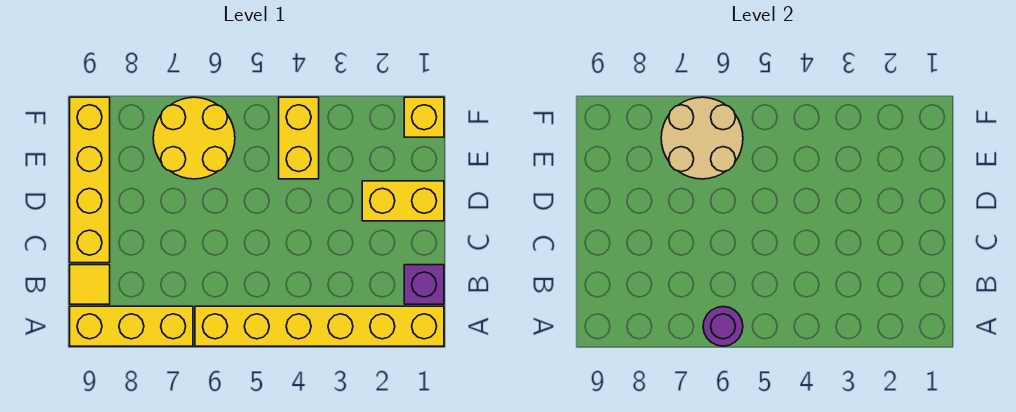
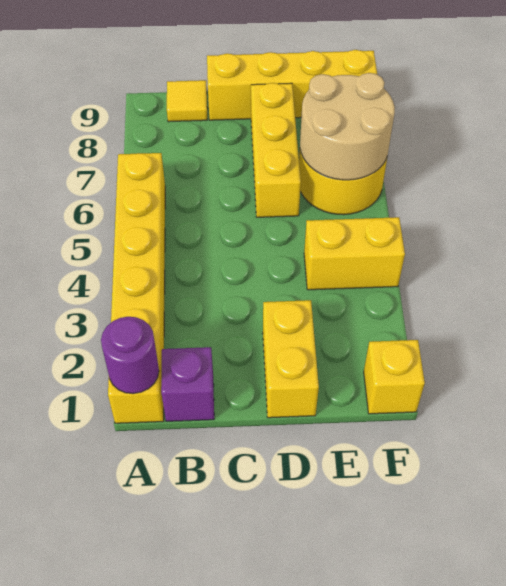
purple 1x1 round brick [703,307,743,346] -> purple 1x1 round brick moved to [101,317,159,394]
yellow 1x3 brick [70,306,193,346] -> yellow 1x3 brick moved to [251,83,301,217]

